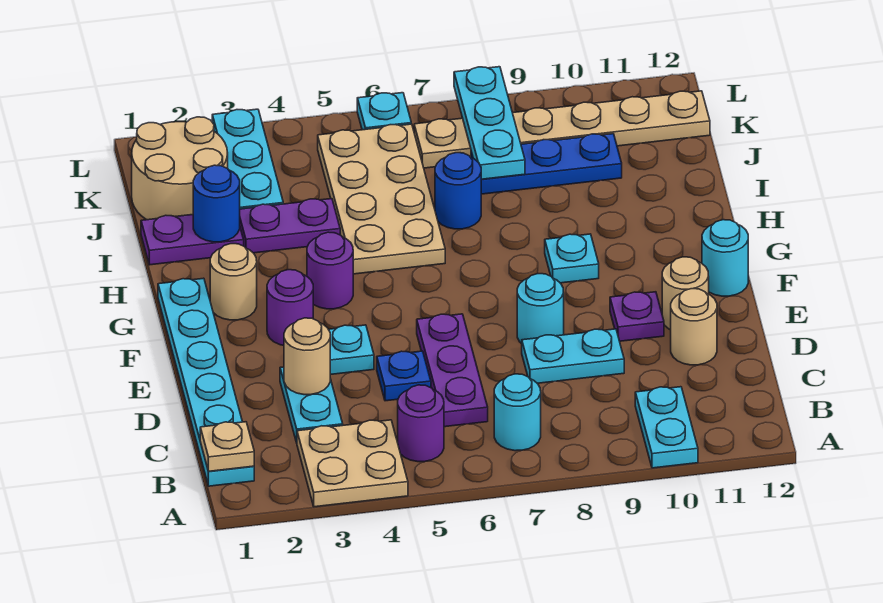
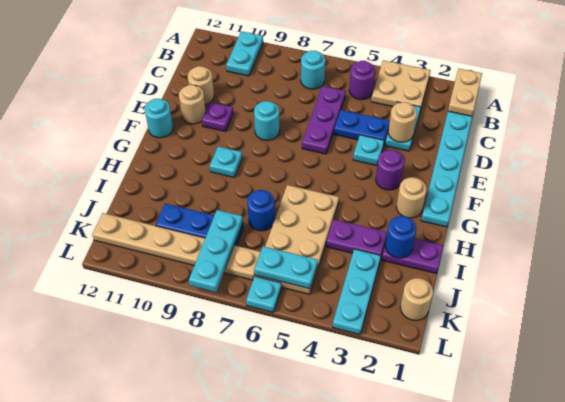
tan 1x1 plate [200,422,254,471] -> tan 1x2 plate [448,69,482,116]
blue 1x1 plate [377,351,431,401] -> blue 1x2 plate [334,110,390,143]
cyan 1x2 plate [522,329,624,383] -> cyan 1x2 plate moved to [255,246,318,289]
purple 1x1 round brick [307,232,353,309] -> none
tan 2x2 round brick [132,117,228,220] -> tan 1x1 round brick [400,278,433,321]

